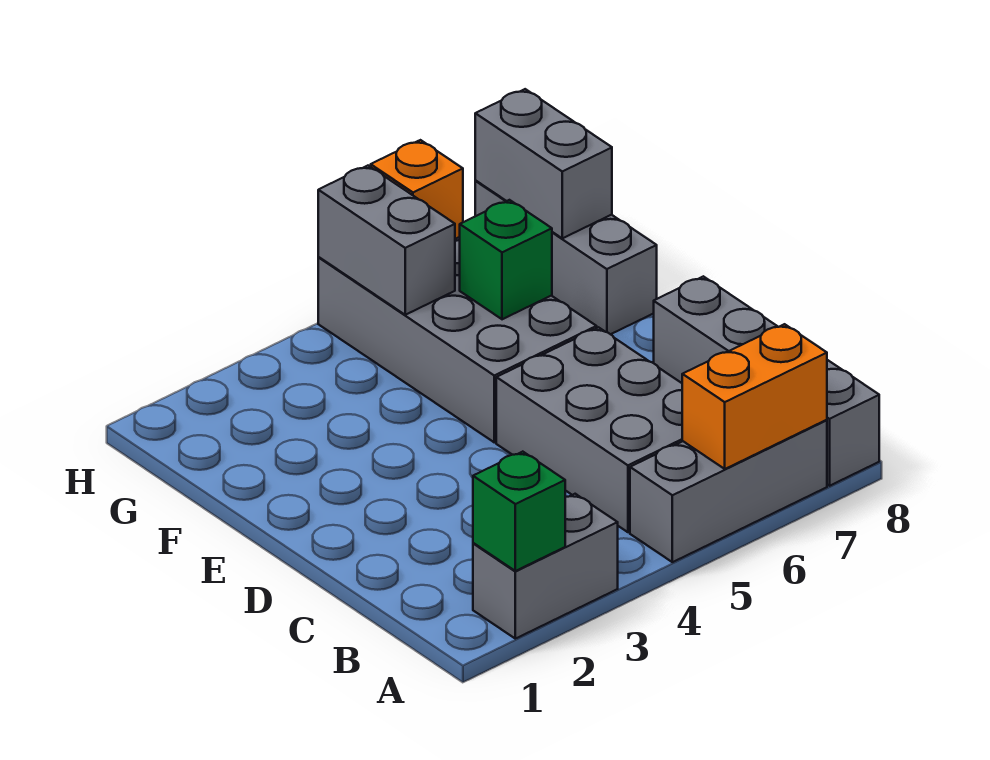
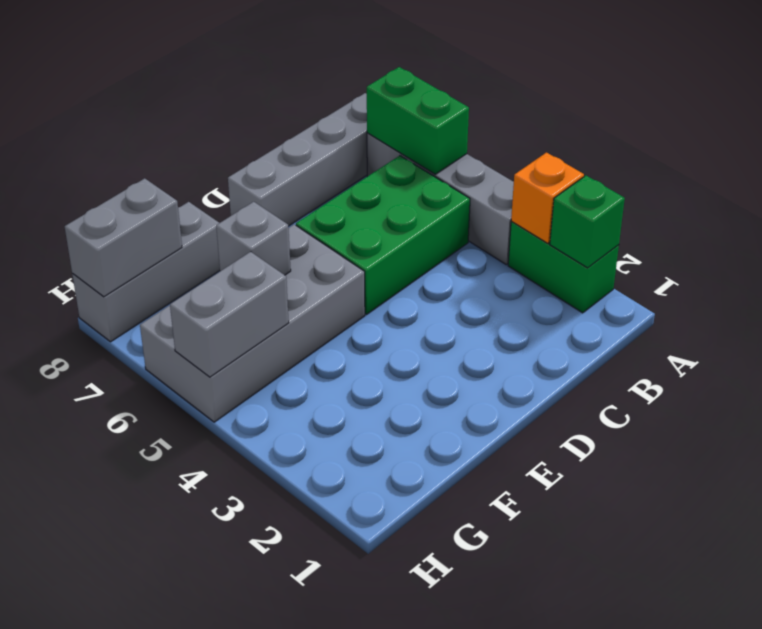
grey 1x2 brick [473,494,618,639] -> green 1x2 brick [508,222,619,313]
grey 1x3 brick [630,420,827,562] -> grey 1x4 brick [367,133,514,265]
orange 1x2 brick [682,324,827,469] -> green 1x2 brick [367,67,469,174]
grey 2x3 brick [496,327,682,532] -> green 2x3 brick [296,156,470,314]
green 1x1 brick [460,200,552,319] -> grey 1x1 brick [216,202,291,275]
orange 1x1 brick [371,140,463,239] -> orange 1x1 brick moved to [511,153,584,243]

